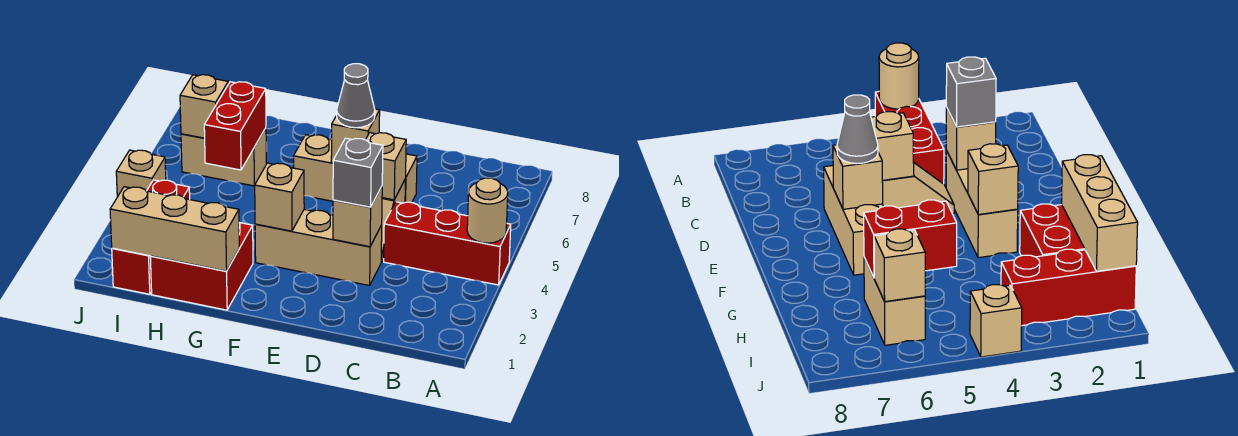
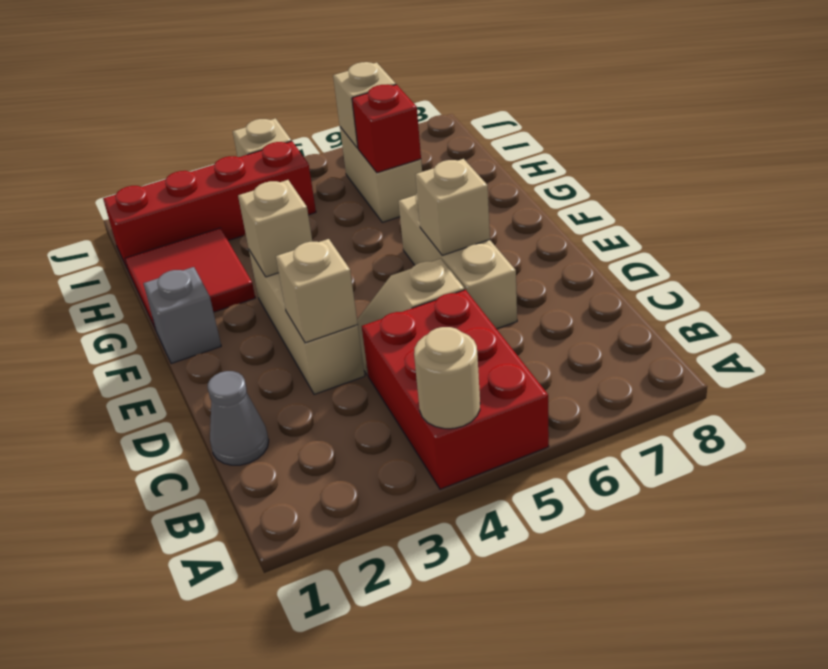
red 1x3 brick [384,202,511,285] -> red 2x3 brick [362,290,549,489]
grey 1x1 brick [333,138,383,207] -> grey 1x1 brick moved to [143,267,221,364]
tan 1x1 brick [366,133,406,200] -> none
grey 1x1 cone [337,64,375,128] -> grey 1x1 cone moved to [208,371,269,465]
red 2x2 brick [150,223,253,310] -> red 2x2 tile [125,228,255,330]
tan 1x3 brick [110,187,239,271] -> none
red 1x2 brick [204,82,266,170] -> red 1x1 brick [352,85,421,173]
red 1x3 brick [112,180,190,294] -> red 1x4 brick [103,141,316,270]

